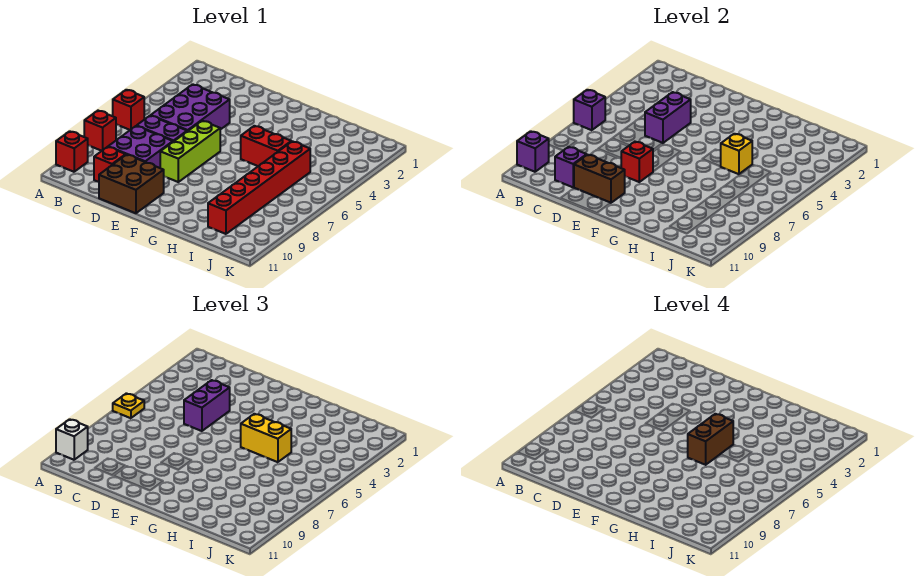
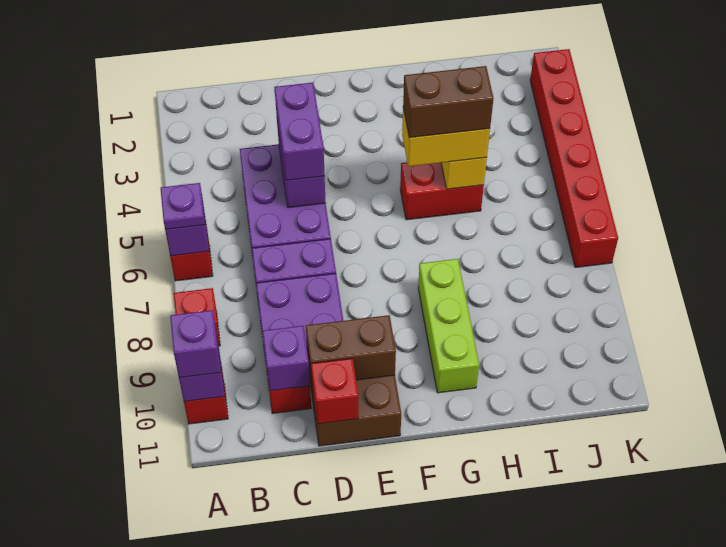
yellow 1x1 plate [113,393,144,418] -> purple 1x1 plate [160,183,205,229]
white 1x1 brick [56,419,88,460] -> purple 1x1 brick [170,310,221,378]
lime 1x3 brick [160,121,220,182] -> lime 1x3 brick moved to [418,259,479,393]
red 1x1 brick [621,142,653,182] -> red 1x1 brick moved to [311,359,359,424]
brown 1x2 brick [688,414,733,465] -> brown 1x2 brick turned to [403,66,493,138]
red 1x6 brick [208,141,310,234] -> red 1x6 brick moved to [530,49,618,267]

